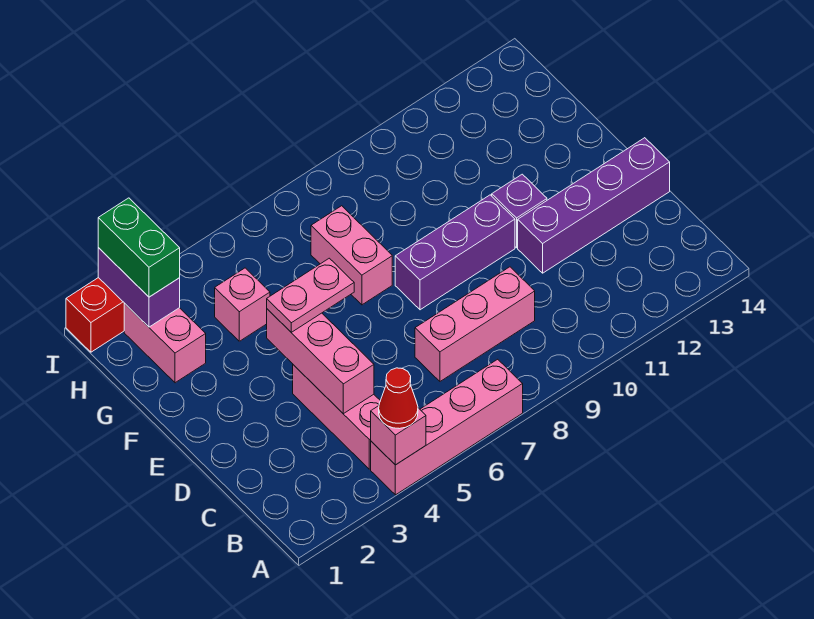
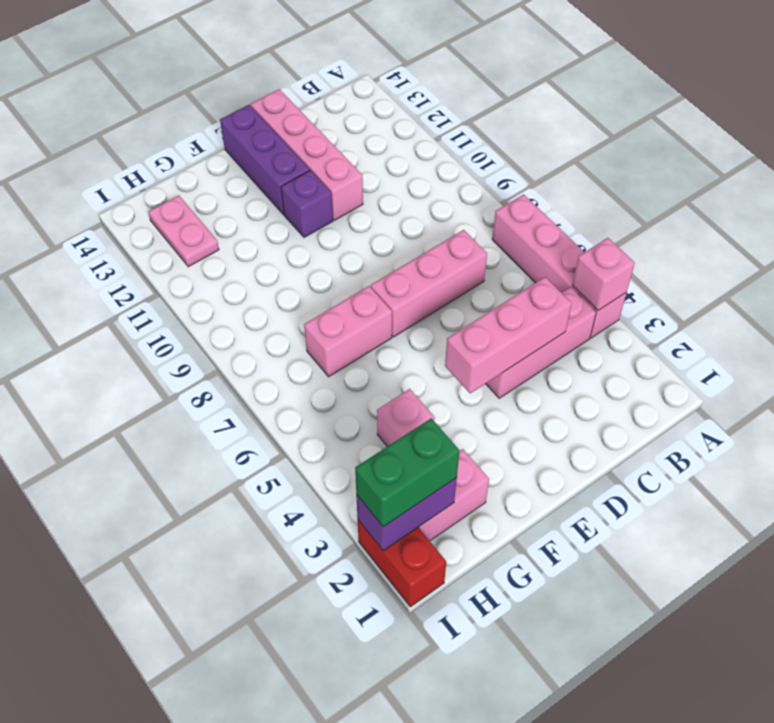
red 1x1 cone [379,368,418,429] -> none
pink 1x3 brick [415,267,535,381] -> pink 1x3 brick turned to [371,230,487,337]
purple 1x4 brick [518,138,670,273] -> pink 1x4 brick [251,89,363,220]
pink 1x2 plate [267,258,354,332] -> pink 1x2 plate moved to [148,195,219,267]
purple 1x3 brick [395,195,515,310] -> purple 1x3 brick moved to [220,105,310,214]

